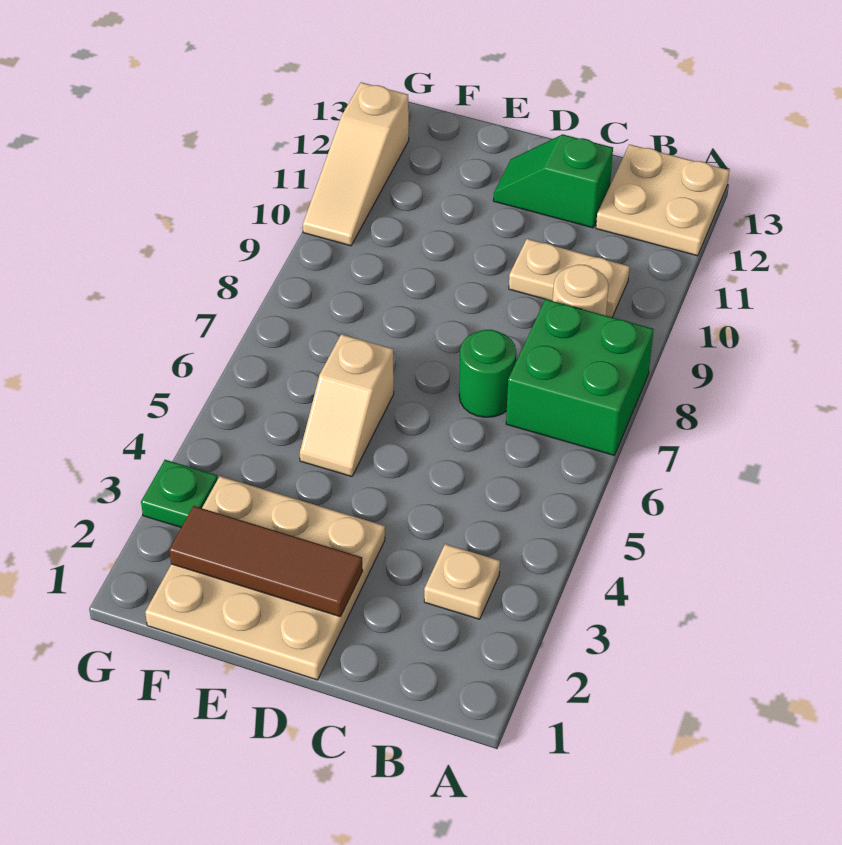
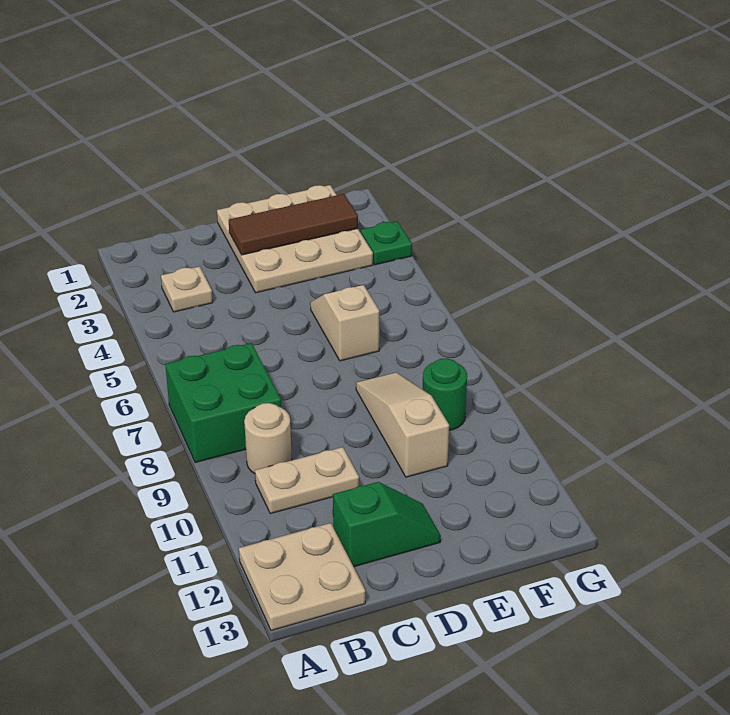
green 1x1 round brick [459,330,516,417] -> green 1x1 round brick moved to [423,358,467,430]
tan 1x3 slope [303,82,409,246] -> tan 1x3 slope moved to [356,372,449,477]

